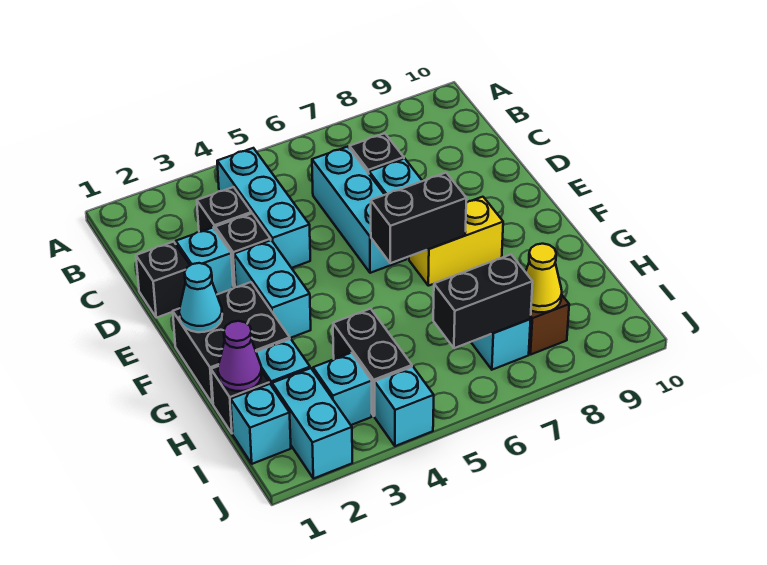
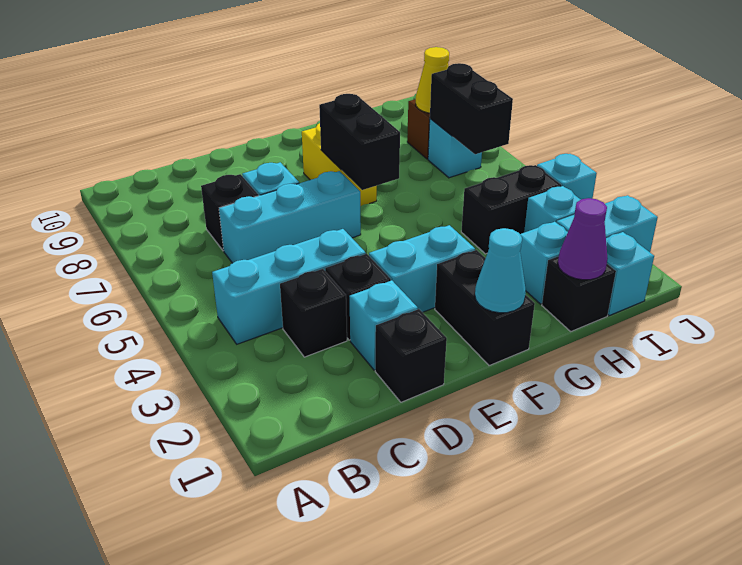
black 2x2 brick [173,282,290,404] -> black 1x2 brick [435,250,535,366]

